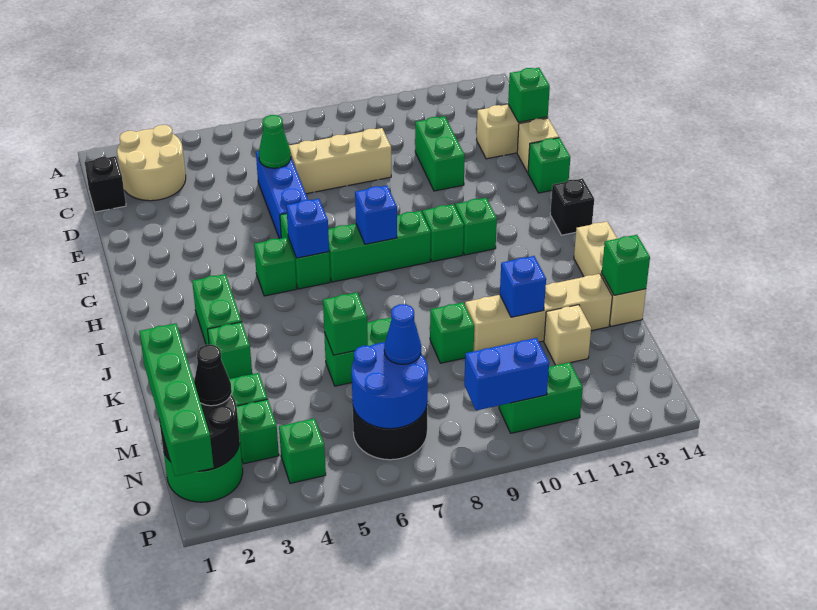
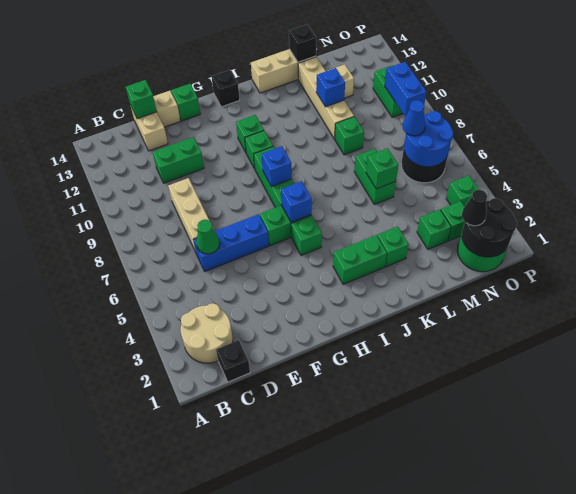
green 1x1 brick [602,235,650,295] -> black 1x1 brick [289,24,316,62]
green 1x4 brick [139,323,214,476] -> none

